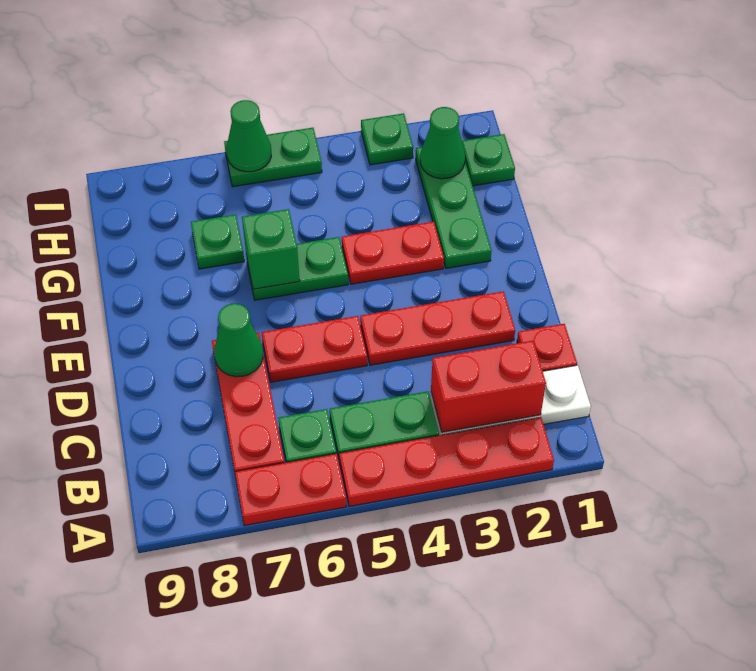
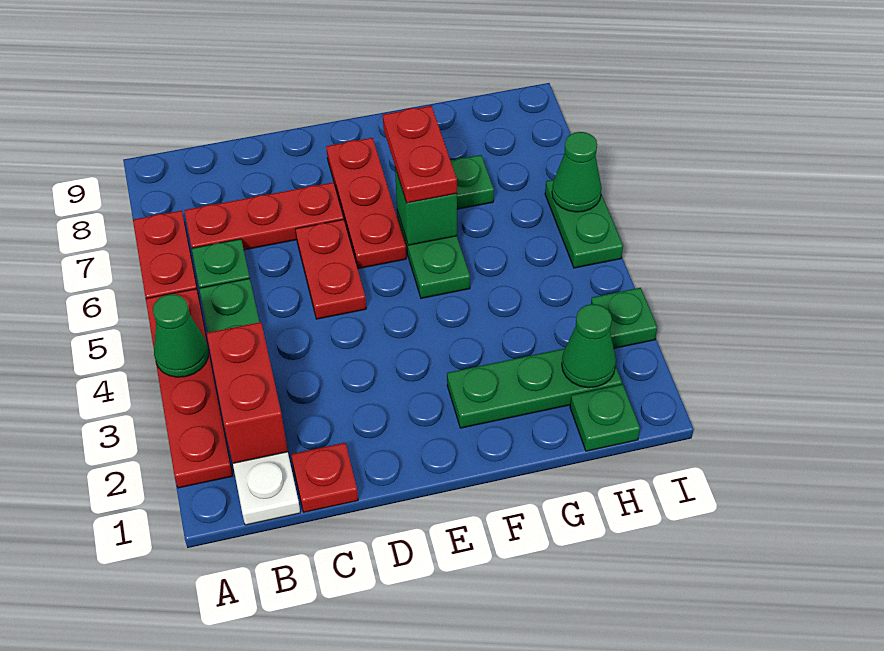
red 1x3 plate [360,291,515,365] -> red 1x3 plate moved to [326,138,406,269]
green 1x1 cone [214,304,263,377] -> green 1x1 cone moved to [153,294,208,377]
red 1x2 plate [342,222,444,284] -> red 1x2 plate moved to [383,106,457,203]

